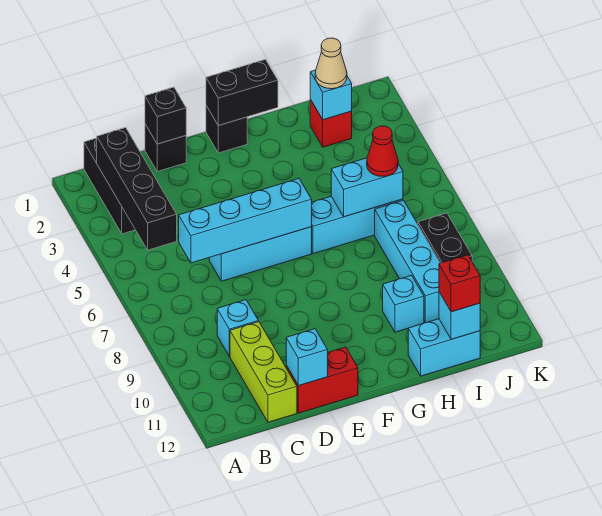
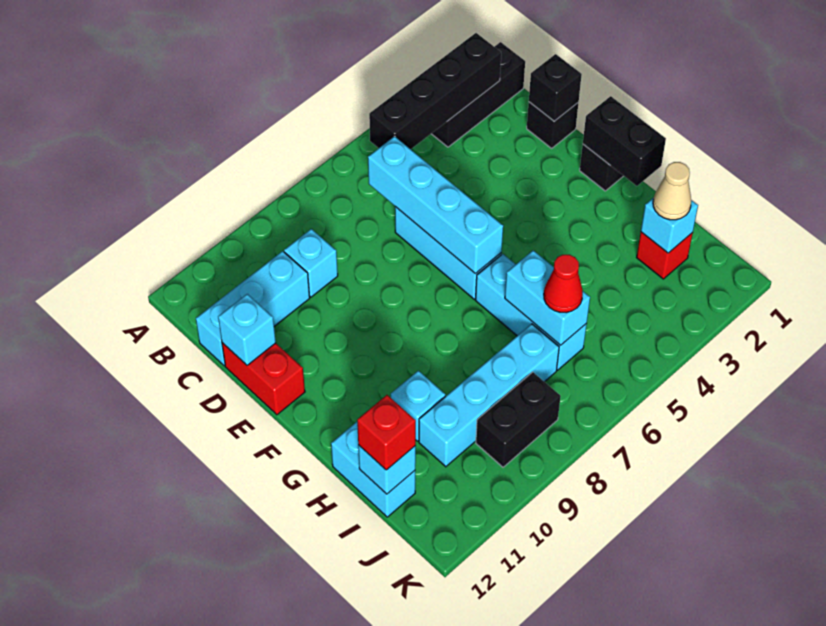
lime 1x3 brick [230,322,297,422] -> cyan 1x3 brick [196,251,310,366]

